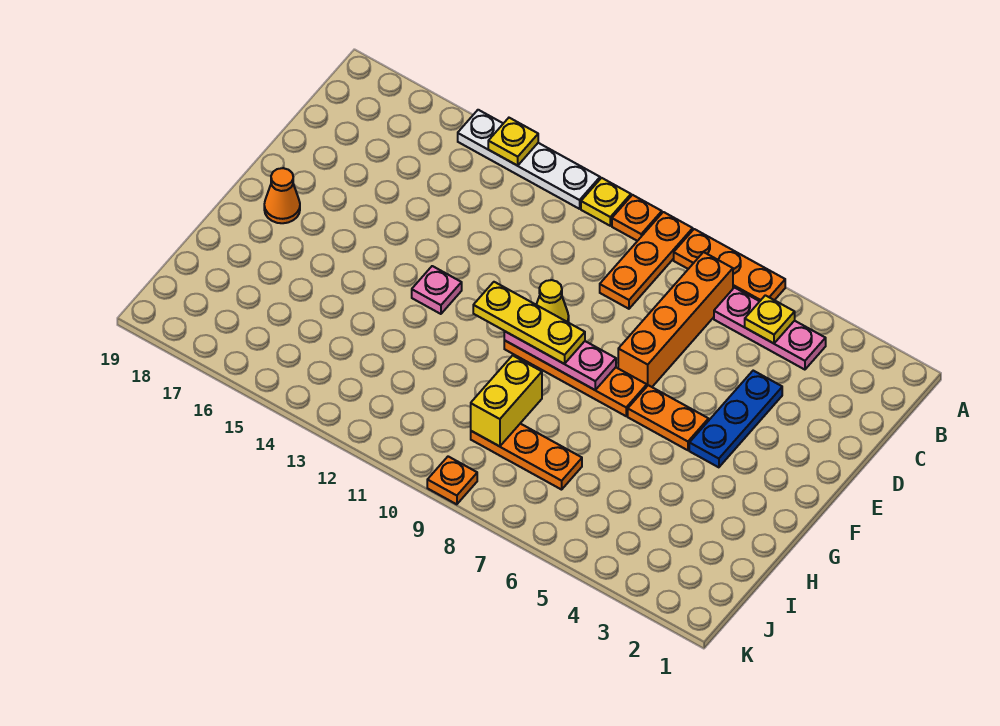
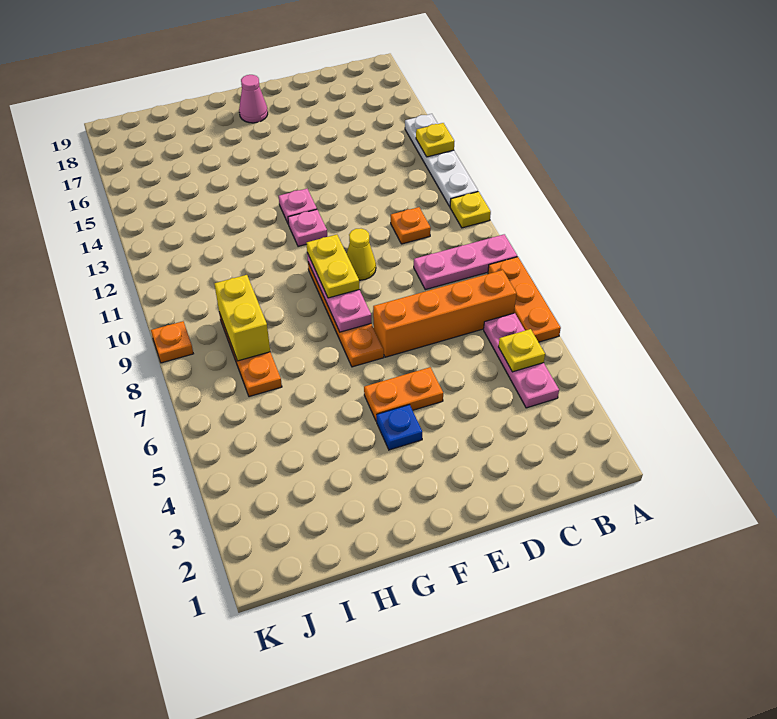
orange 1x3 plate [600,212,693,309] -> pink 1x3 plate [414,234,517,290]
orange 1x1 plate [612,195,662,241] -> orange 1x1 plate moved to [391,207,431,244]
blue 1x3 plate [689,371,782,467] -> blue 1x1 plate [377,405,422,450]
orange 1x2 plate [628,385,709,450] -> orange 1x2 plate turned to [364,367,443,421]
yellow 1x3 plate [473,282,585,364] -> yellow 1x2 plate [306,235,359,298]
none -> pink 1x1 plate [288,210,327,246]
orange 1x1 cone [264,168,300,223] -> pink 1x1 cone [239,75,268,123]
yellow 1x2 brick [471,355,542,446] -> yellow 1x2 brick turned to [214,275,270,361]

